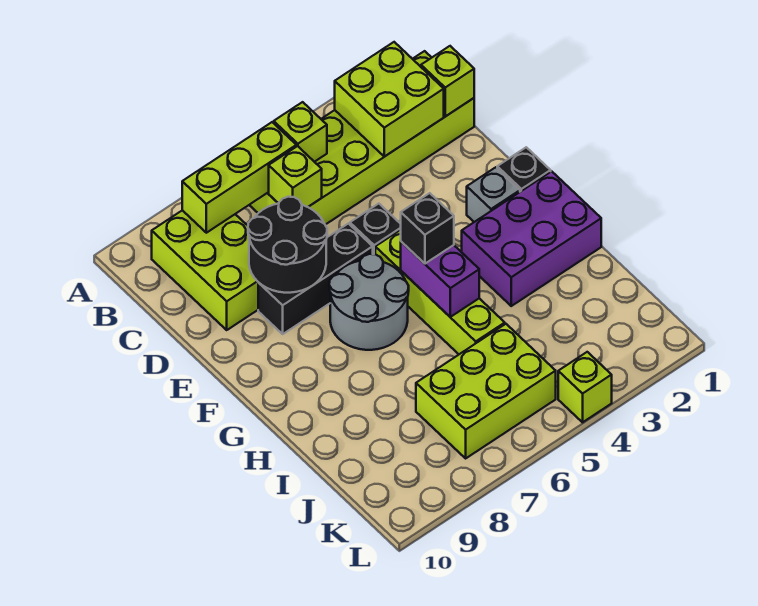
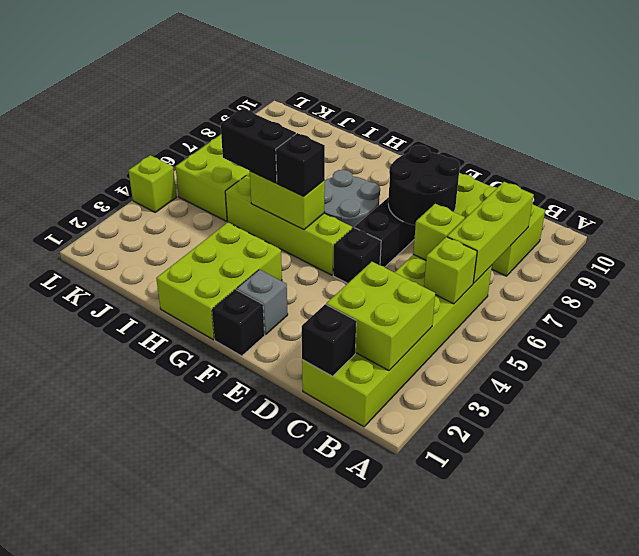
lime 1x1 brick [421,46,474,116] -> black 1x1 brick [302,304,356,376]
purple 2x3 brick [462,171,601,306] -> lime 2x3 brick [156,222,282,340]
purple 1x2 brick [401,242,479,317] -> lime 1x2 brick [250,171,325,230]
none -> black 1x2 brick [220,109,296,183]

